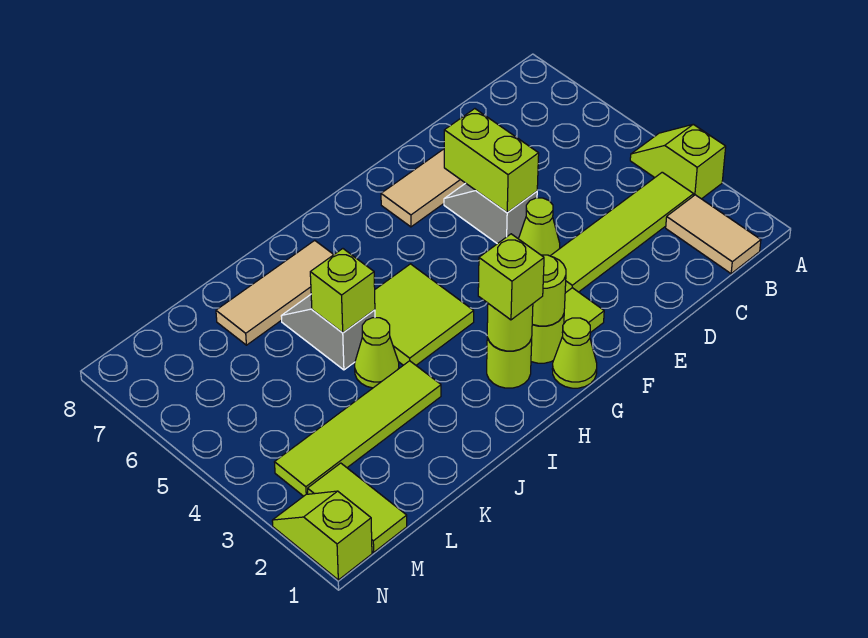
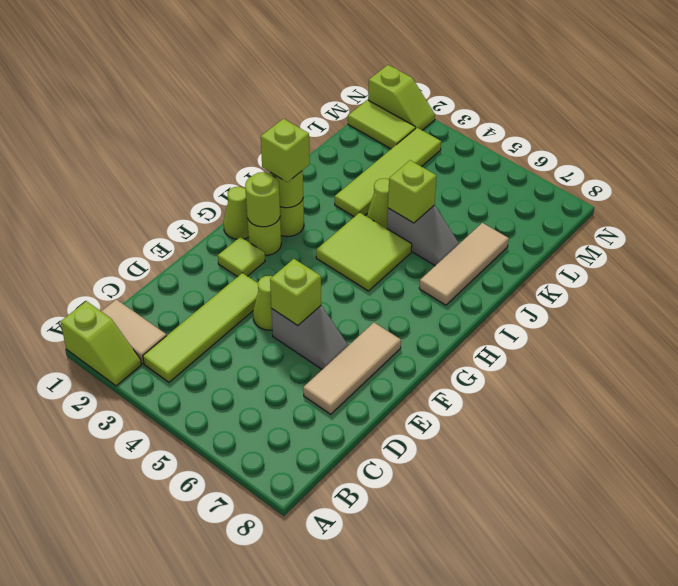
lime 1x2 slope [630,124,726,199] -> lime 1x2 slope moved to [61,301,142,386]
lime 1x2 brick [444,109,539,213] -> lime 1x1 brick [270,259,321,325]

